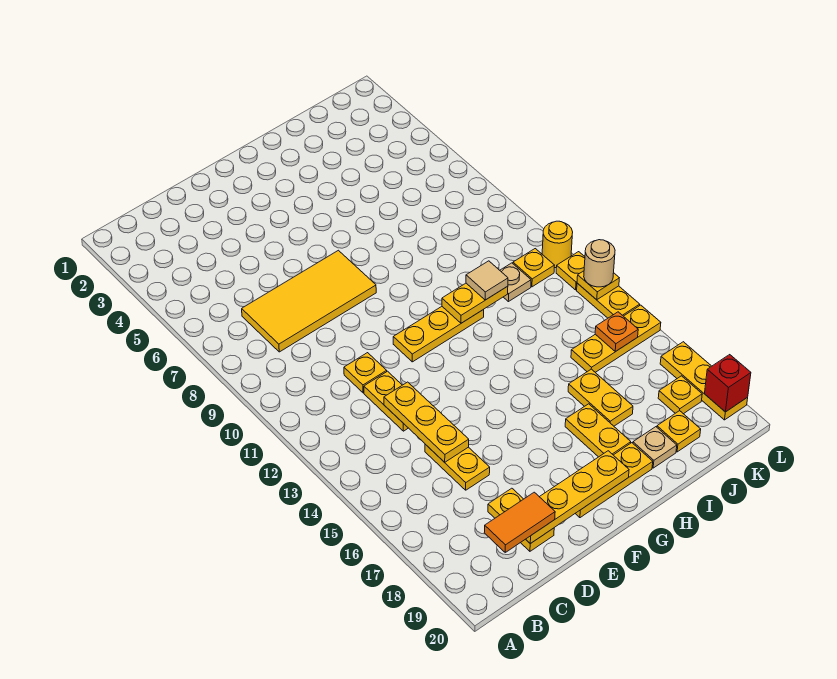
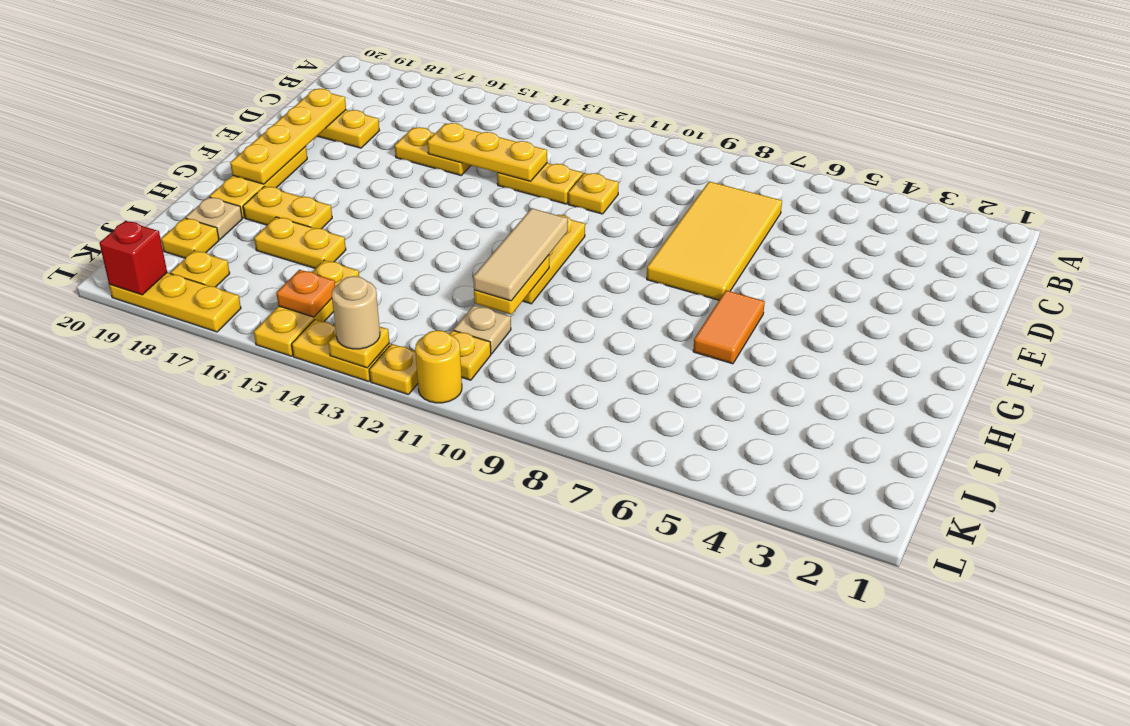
orange 1x2 tile [484,492,555,552] -> orange 1x2 tile moved to [693,290,765,364]
tan 1x1 tile [466,261,508,300] -> tan 1x3 tile [473,208,568,301]

